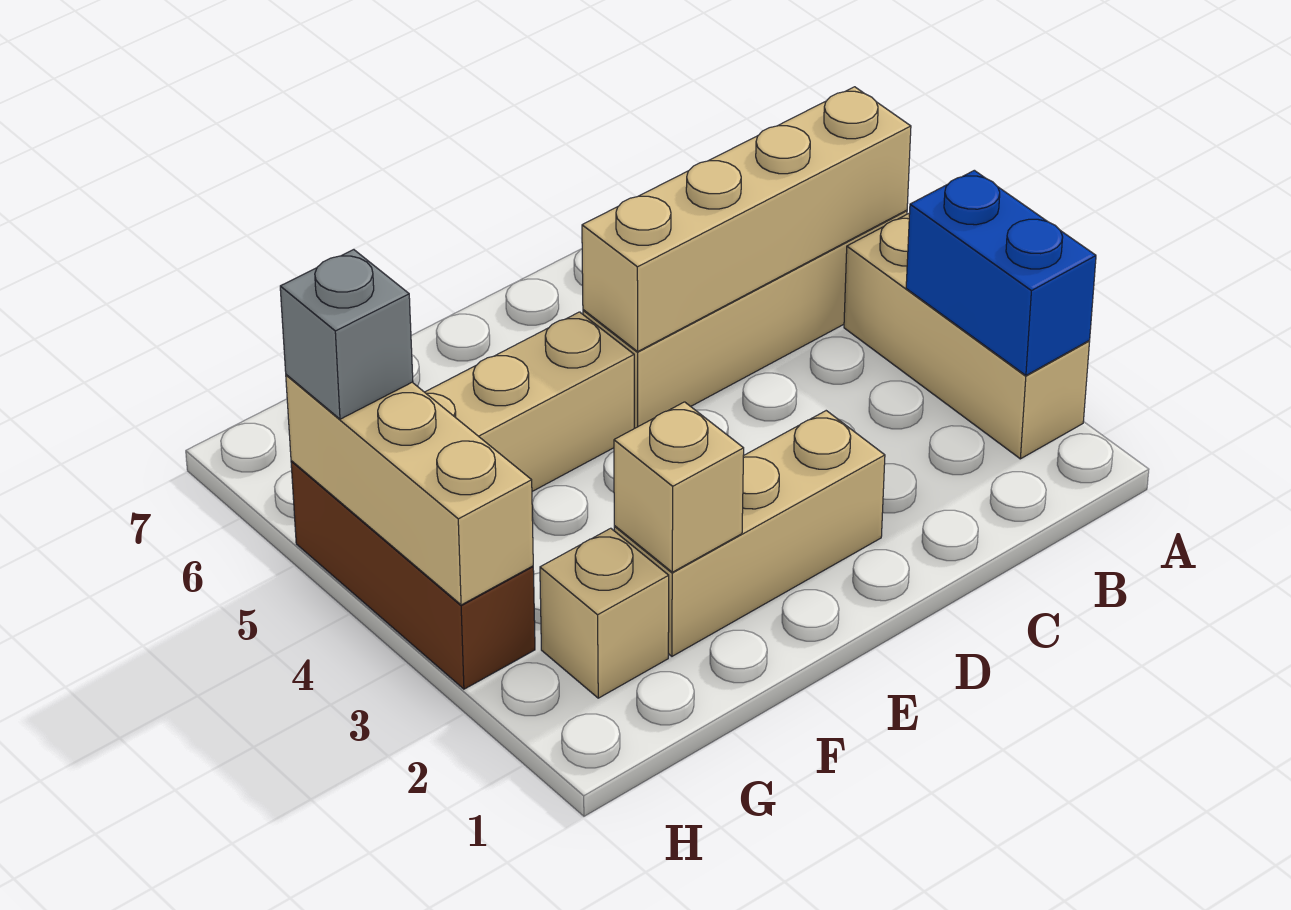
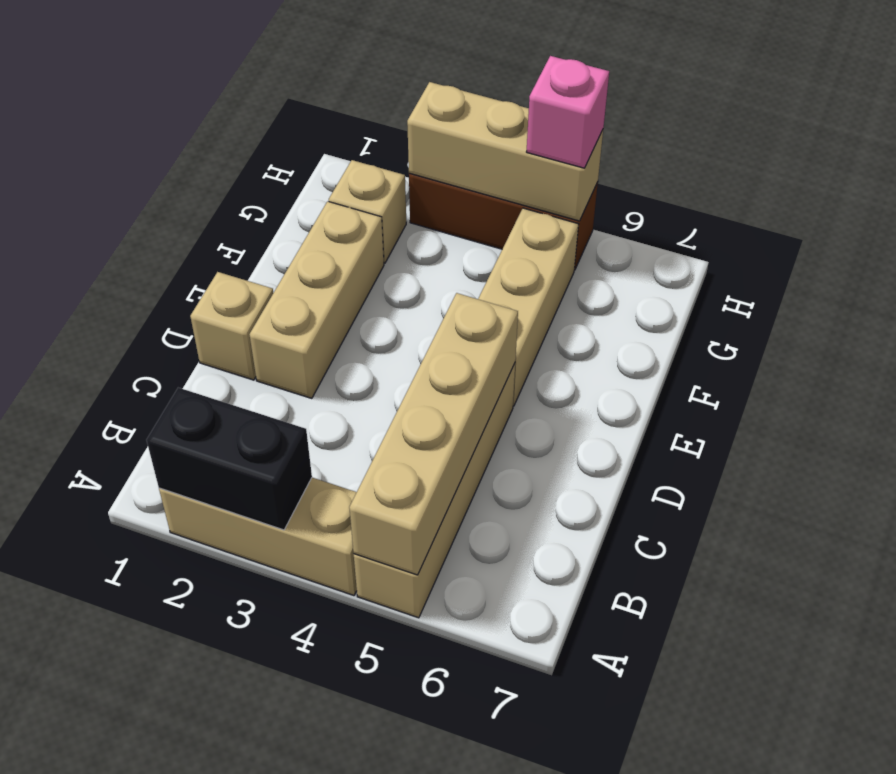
blue 1x2 brick [906,170,1096,375] -> black 1x2 brick [147,388,312,530]
tan 1x1 brick [614,402,744,572] -> tan 1x1 brick moved to [190,272,273,380]
grey 1x1 brick [280,250,413,419] -> pink 1x1 brick [527,56,609,168]

